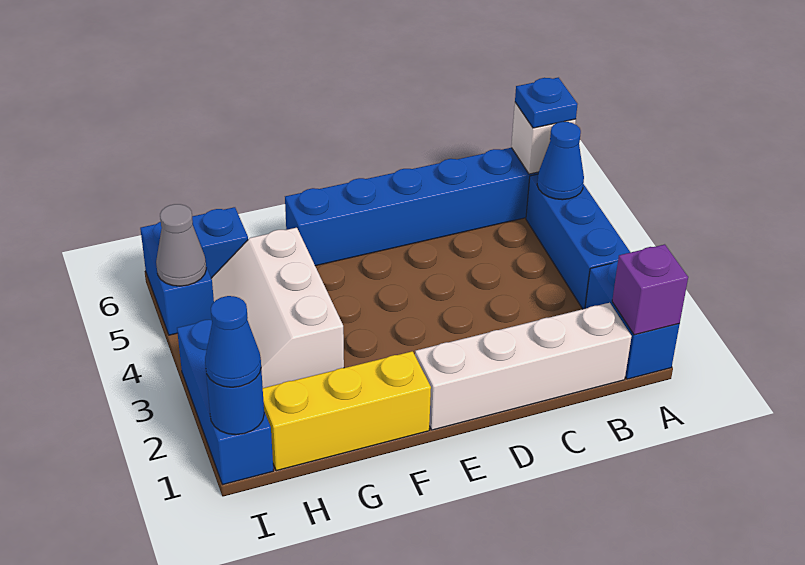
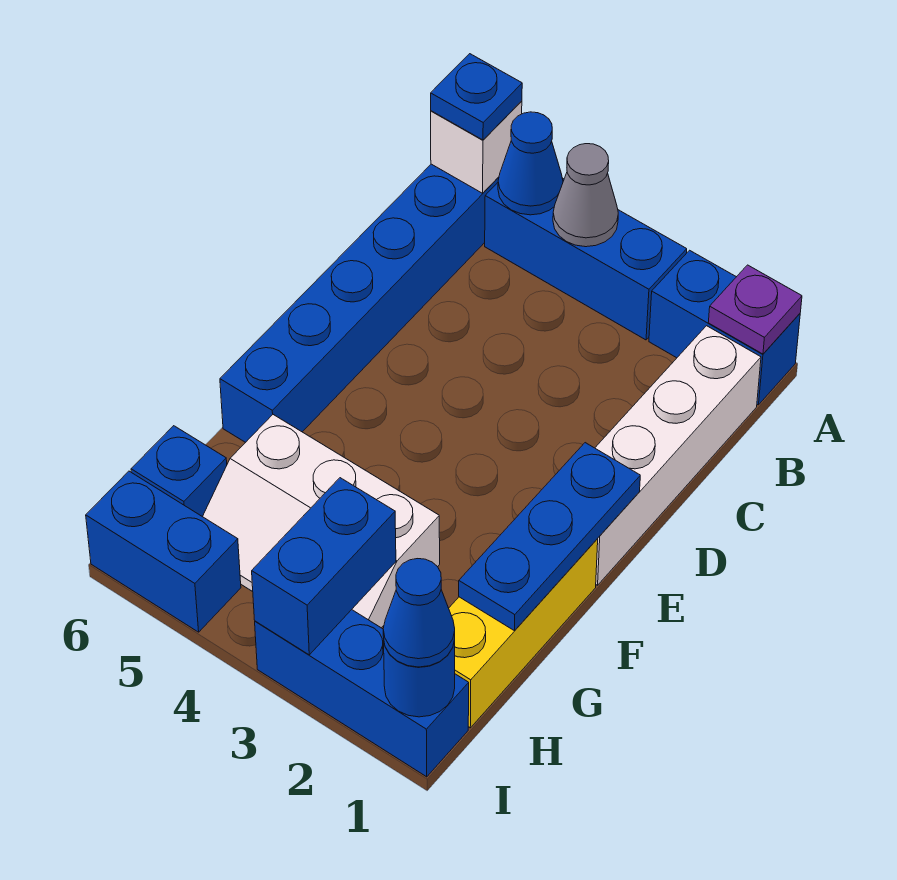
purple 1x1 brick [612,244,688,335] -> purple 1x1 plate [708,265,802,354]
none -> blue 1x3 plate [459,443,640,631]
none -> blue 1x2 brick [252,478,396,655]
grey 1x1 cone [156,204,206,286] -> grey 1x1 cone moved to [553,144,618,247]

